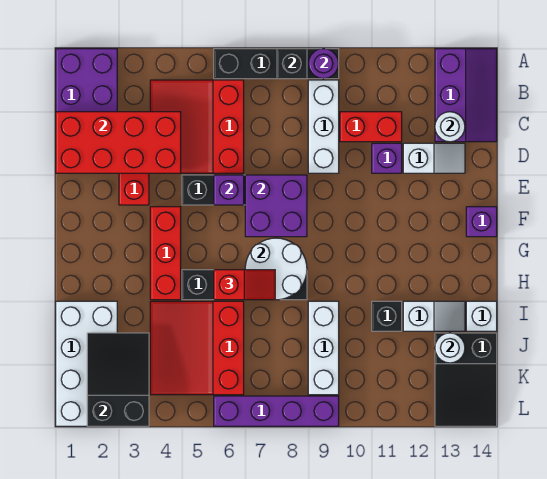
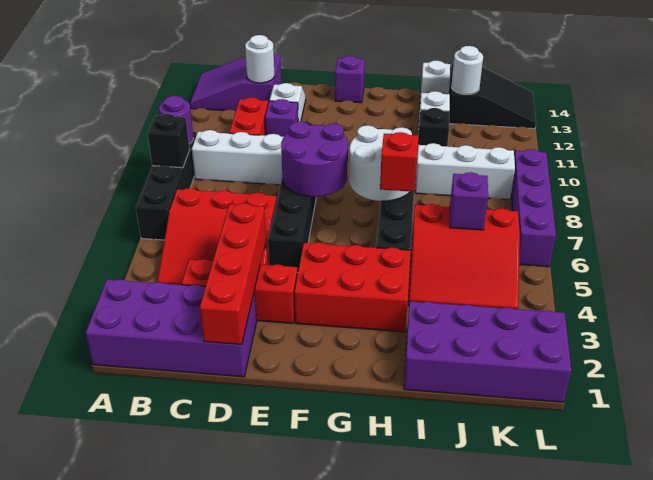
purple 2x3 slope [435,49,497,142] -> purple 2x3 slope turned to [190,55,282,111]
red 2x4 brick [56,112,181,173] -> red 1x4 brick [200,203,266,344]
purple 1x1 brick [214,175,244,205] -> purple 1x1 brick moved to [450,172,488,230]
purple 2x2 brick [245,175,307,237] -> purple 2x2 round brick [281,121,348,197]
red 1x3 brick [150,207,181,300] -> red 2x3 brick [295,242,411,332]
white 2x4 brick [56,301,117,426] -> purple 2x4 brick [404,301,571,402]
black 2x3 slope [87,333,149,426] -> none

